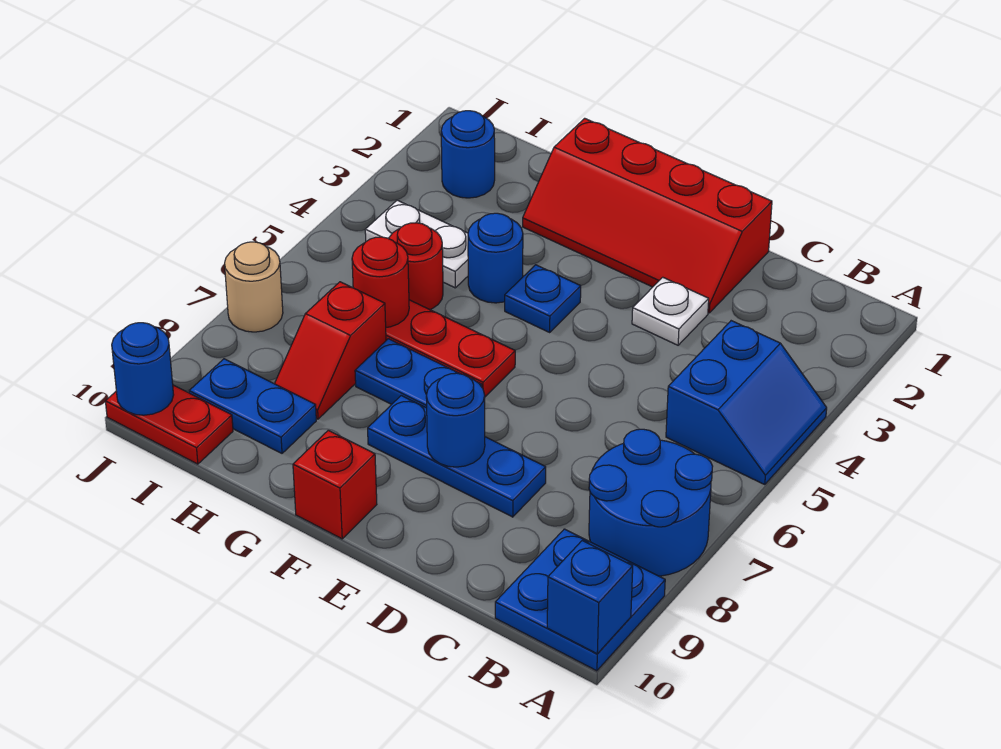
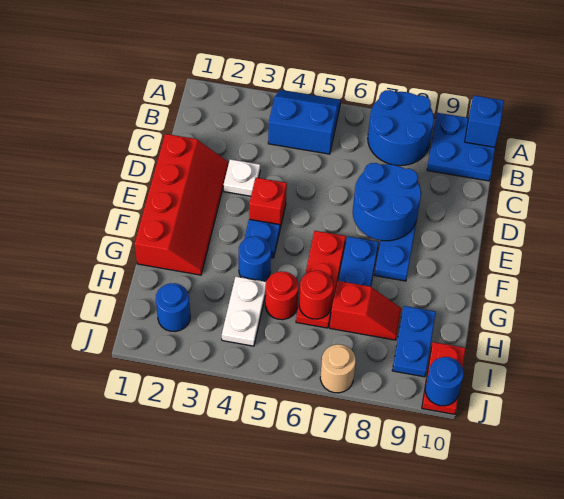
blue 1x1 round brick [426,373,485,467] -> blue 2x2 round brick [353,163,421,241]
red 1x1 brick [293,430,377,539] -> red 1x1 brick moved to [249,178,287,228]

